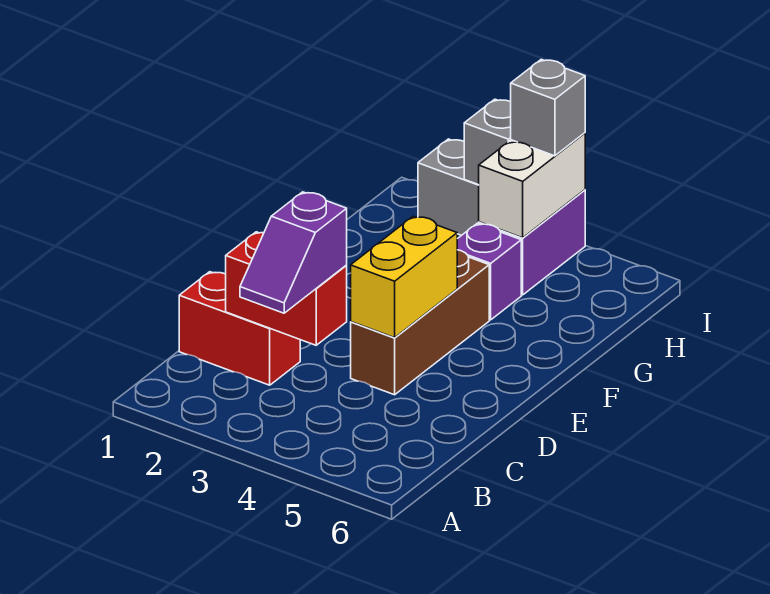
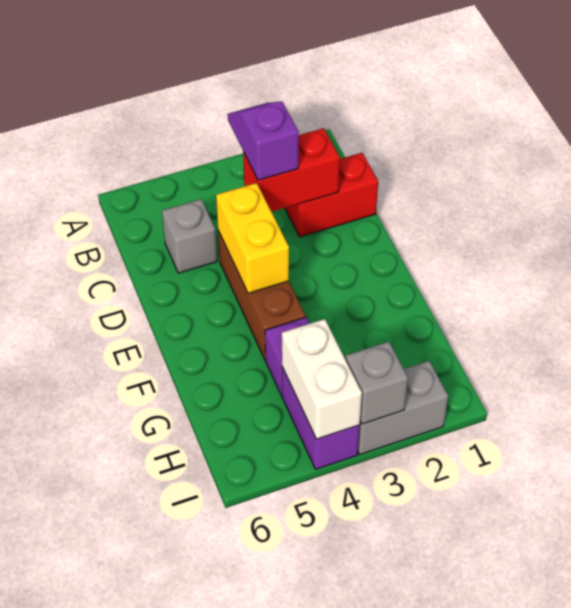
grey 1x1 brick [511,59,585,156] -> grey 1x1 brick moved to [162,199,217,273]

